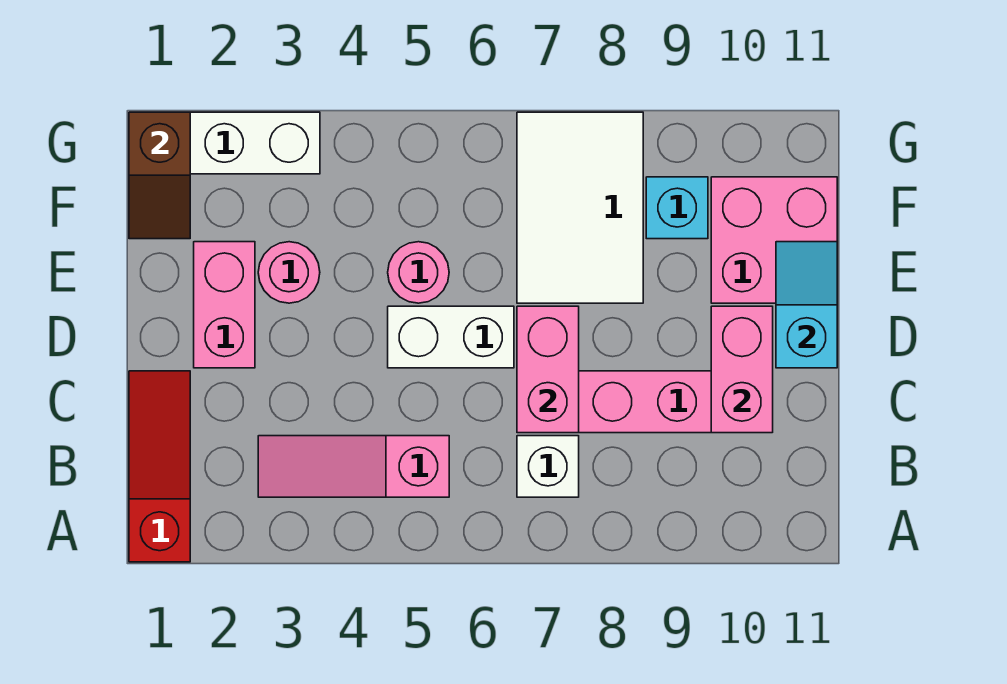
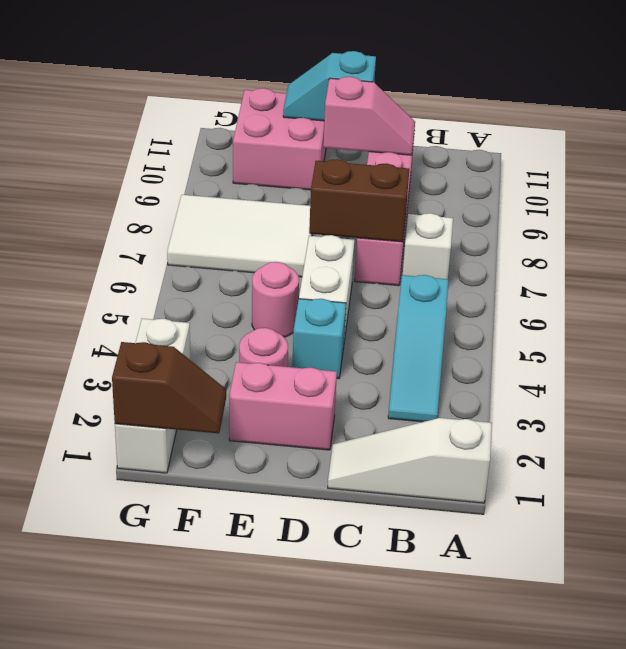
red 1x3 slope [129,371,190,562] -> white 1x3 slope [328,418,492,503]
pink 1x3 slope [258,436,449,497] -> cyan 1x3 slope [388,275,449,422]
pink 1x2 brick [517,306,579,433] -> brown 1x2 brick [309,159,409,242]
pink 1x2 brick [711,306,773,433] -> pink 1x2 slope [323,77,415,155]
cyan 1x1 brick [646,177,708,239] -> cyan 1x1 brick moved to [292,299,346,379]

